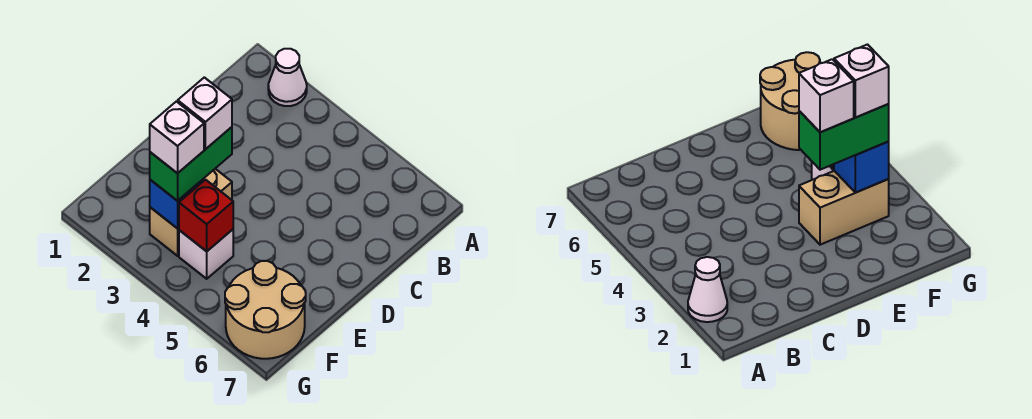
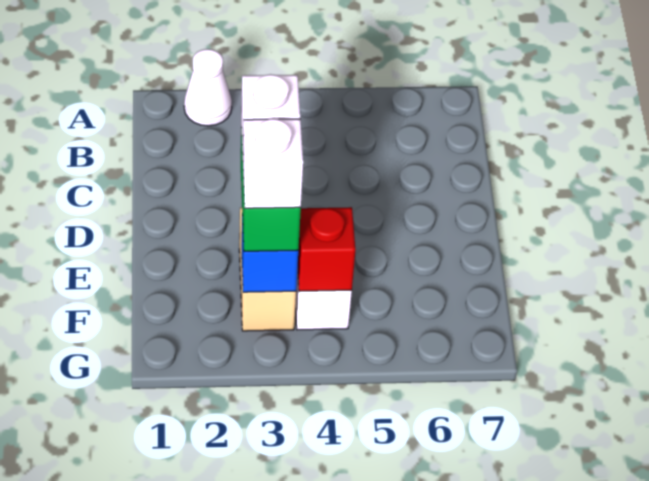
tan 2x2 round brick [225,261,306,359] -> none

